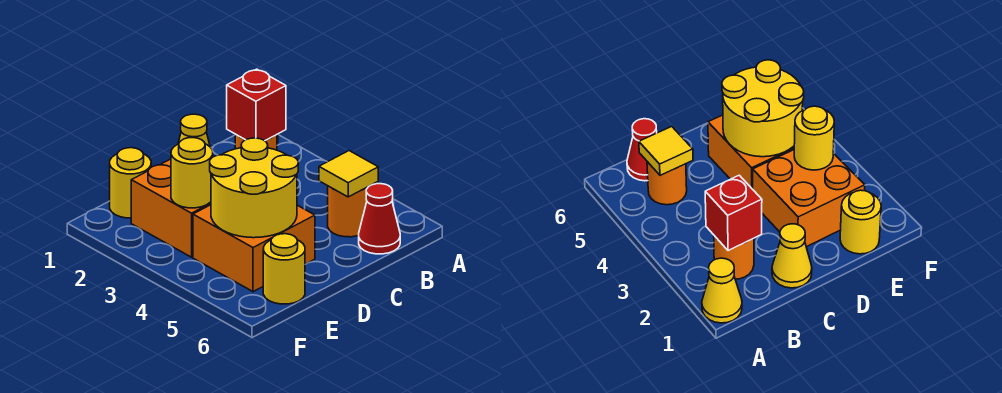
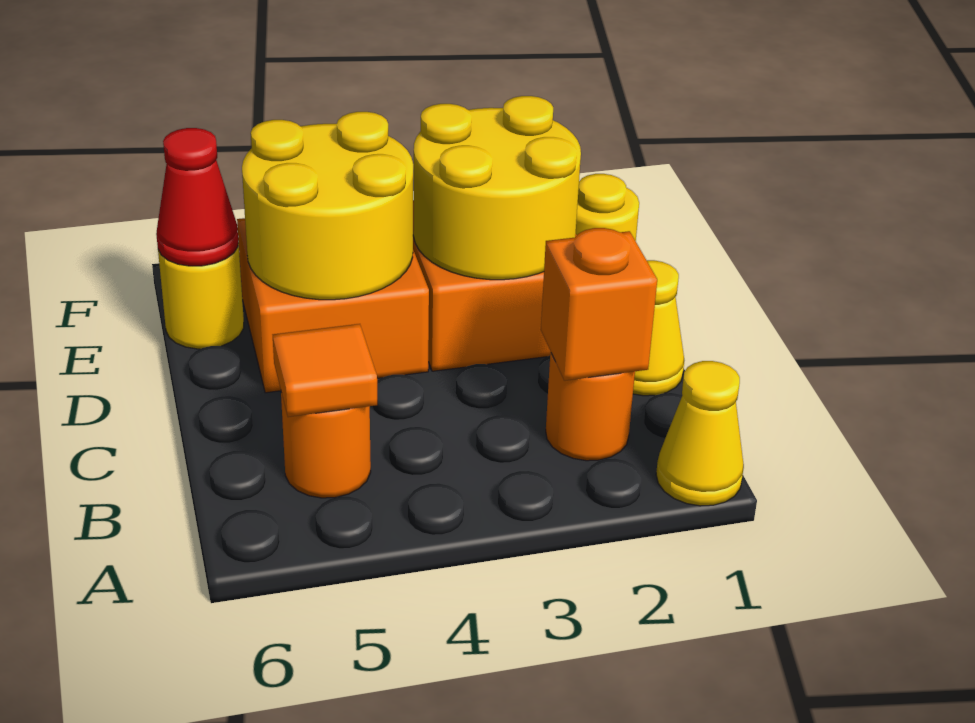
red 1x1 brick [227,69,286,141] -> orange 1x1 brick [541,228,657,381]
yellow 1x1 tile [319,151,378,197] -> orange 1x1 tile [273,324,377,417]
red 1x1 cone [359,184,400,254] -> red 1x1 cone moved to [156,128,238,266]
yellow 1x1 round brick [171,138,213,208] -> yellow 2x2 round brick [413,96,581,280]

